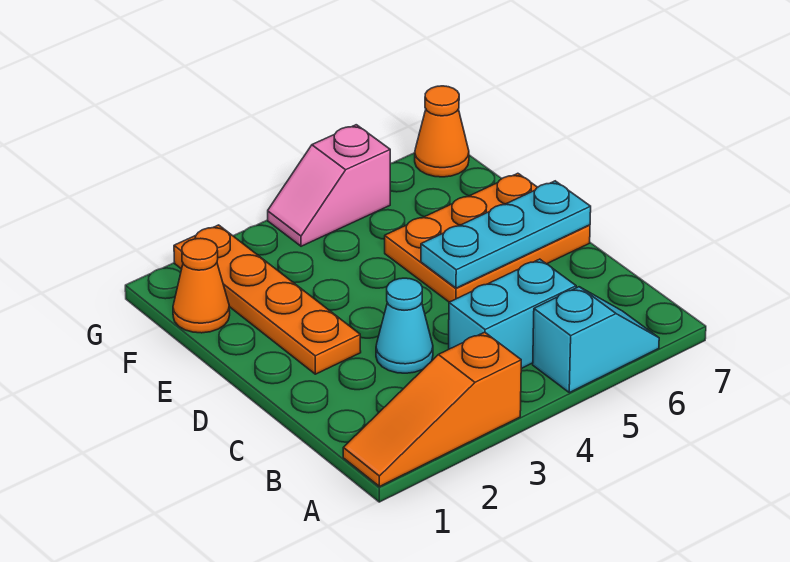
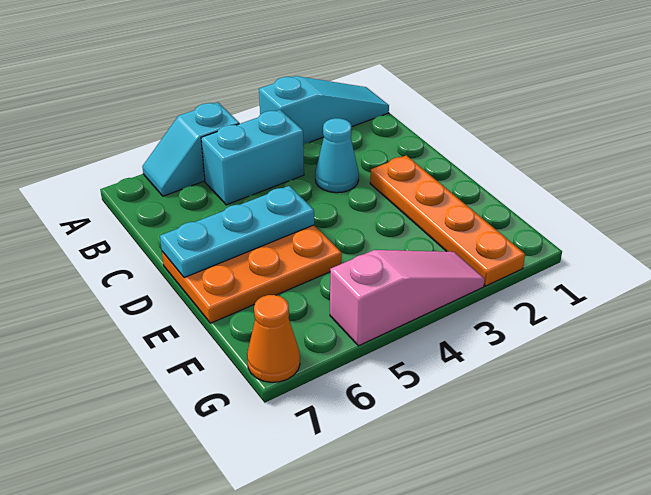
orange 1x3 slope [343,332,521,487] -> cyan 1x3 slope [259,76,389,144]
orange 1x1 cone [173,238,230,333] -> none
pink 1x2 slope [268,125,390,246] -> pink 1x3 slope [330,250,485,346]

